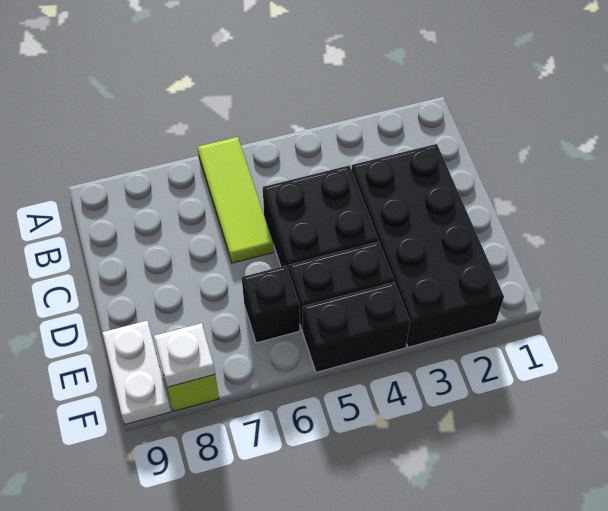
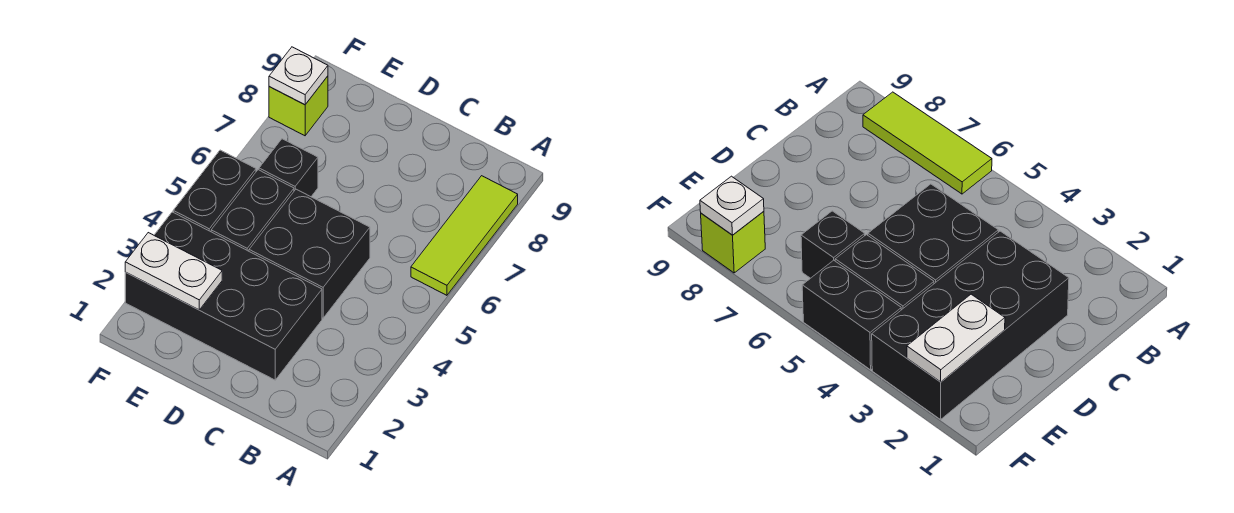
lime 1x3 tile [198,137,274,263] -> lime 1x3 tile turned to [411,176,518,295]
white 1x2 plate [102,321,171,425] -> white 1x2 plate moved to [125,233,222,310]

